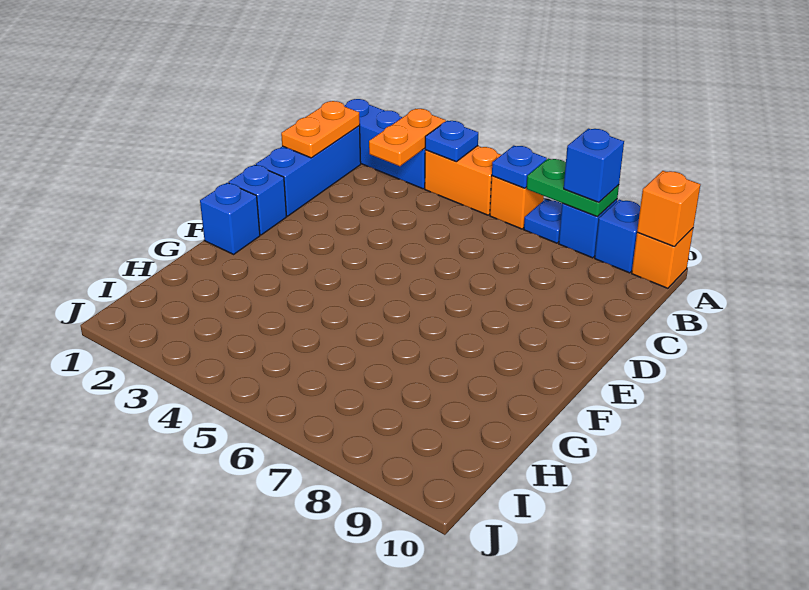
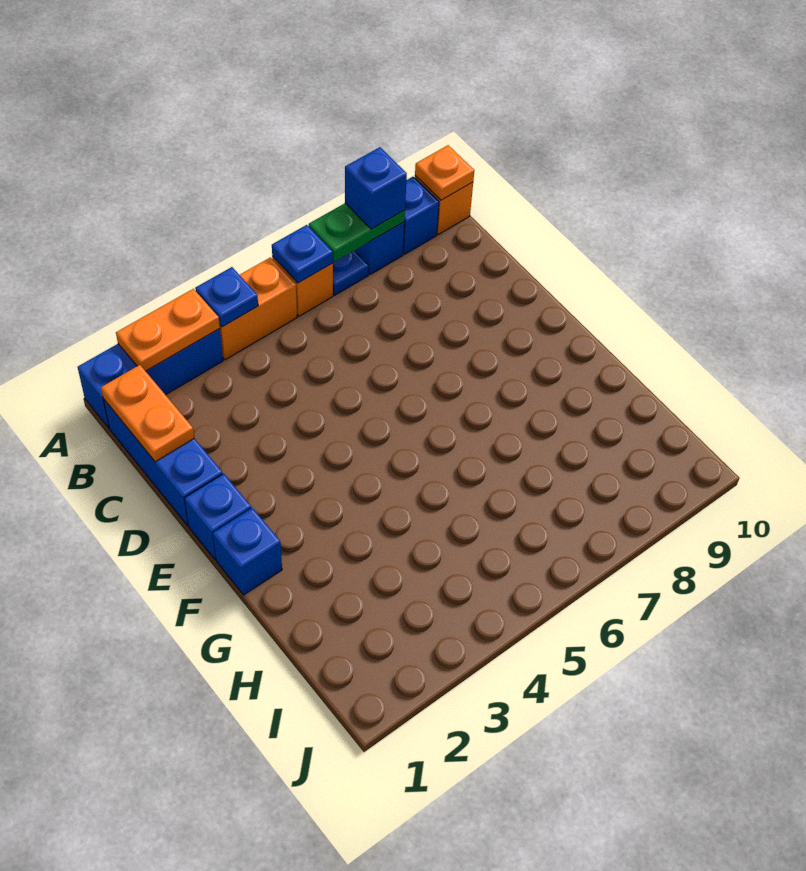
orange 1x2 plate [369,109,446,166] -> orange 1x2 plate turned to [116,289,220,371]
orange 1x1 brick [637,171,700,247] -> orange 1x1 plate [415,145,474,200]

